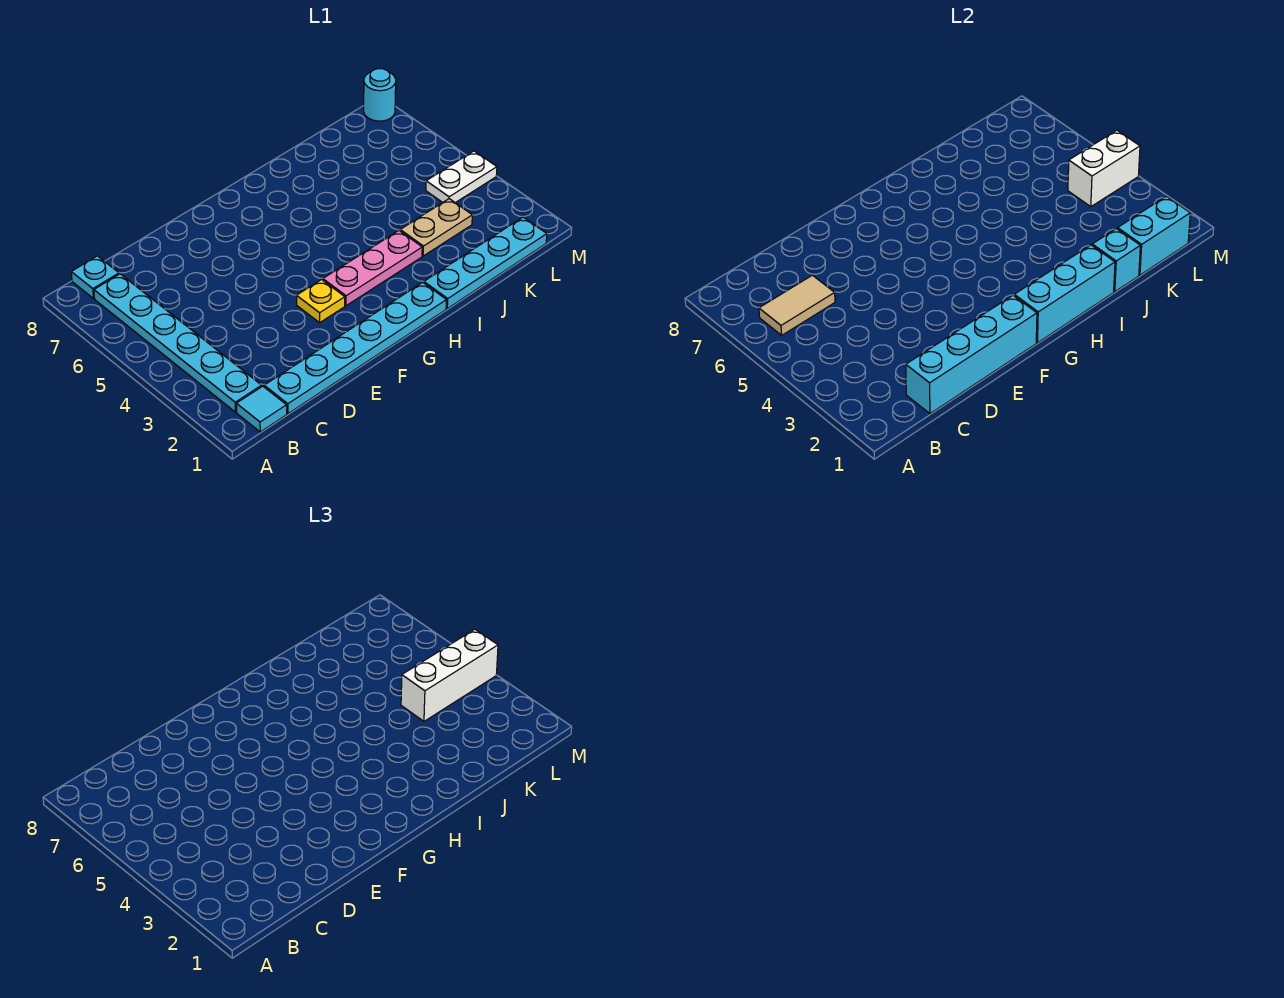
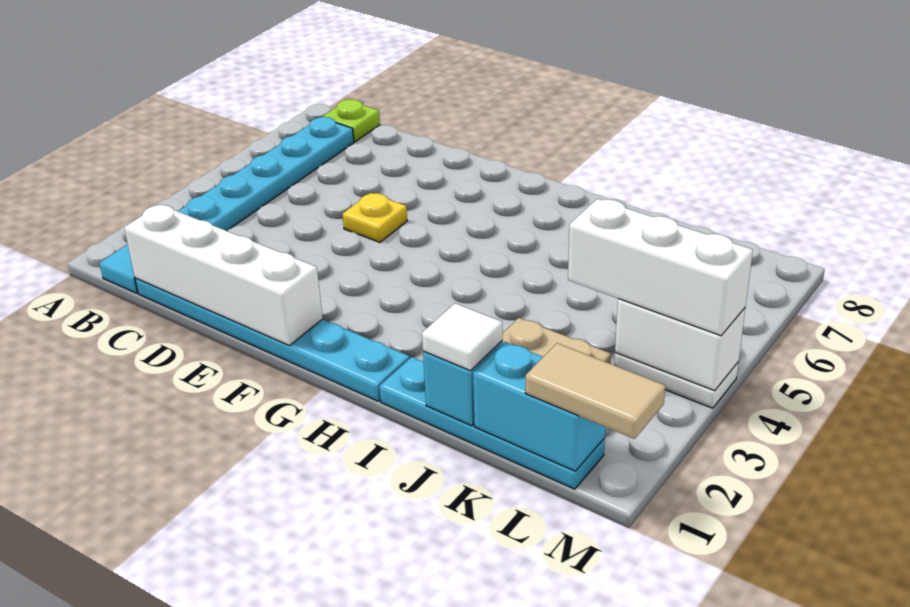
tan 1x2 tile [759,275,835,335] -> tan 1x2 tile moved to [525,343,665,439]
cyan 1x1 plate [71,256,119,298] -> lime 1x1 plate [322,99,380,142]
cyan 1x4 brick [906,295,1037,414] -> white 1x4 brick [124,204,323,346]
yellow 1x1 plate [296,280,345,323] -> yellow 1x1 plate moved to [343,193,407,242]
cyan 1x3 brick [1014,245,1115,343] -> none
pink 1x3 plate [323,231,422,306] -> none
none -> white 1x1 tile [422,303,503,371]
cyan 1x1 round brick [364,69,396,121] -> none

